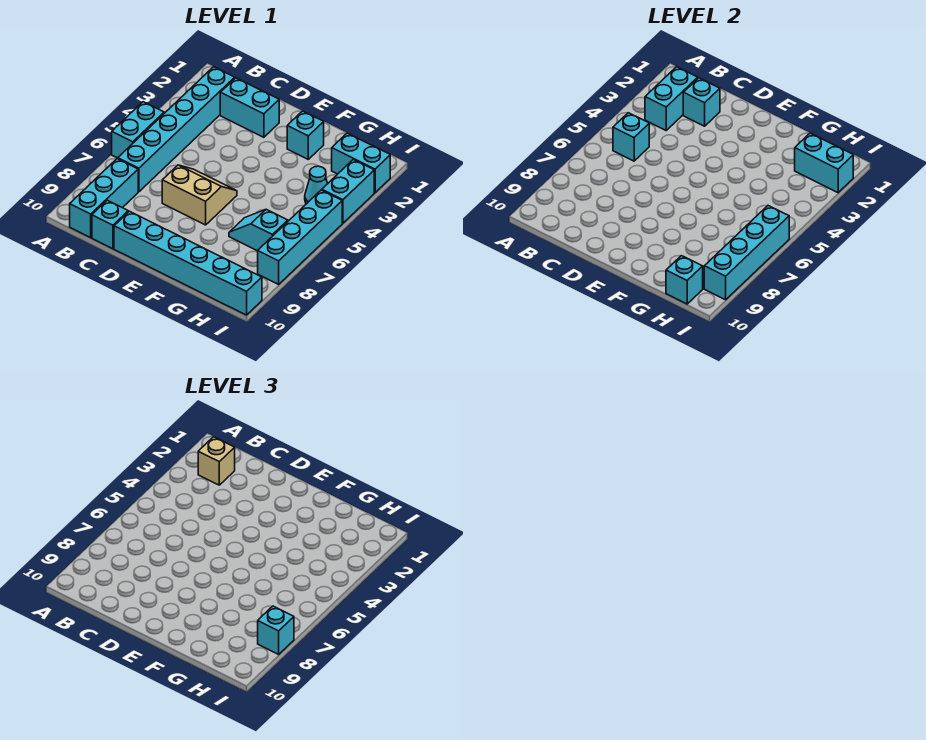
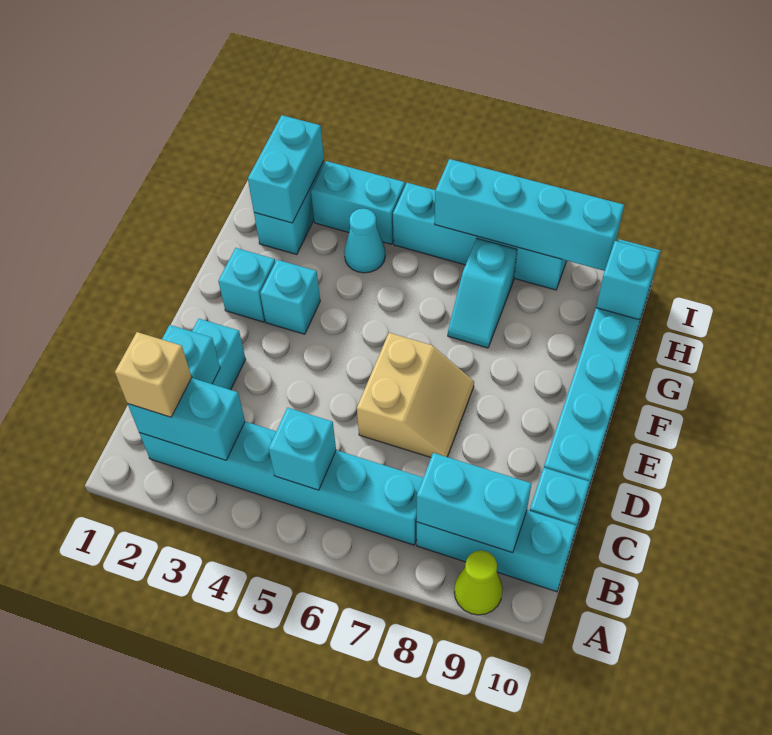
cyan 1x2 brick [112,102,164,158] -> cyan 1x2 brick moved to [417,453,532,553]
none -> lime 1x1 cone [454,550,503,615]
tan 2x2 slope [162,165,237,225] -> tan 2x2 slope turned to [357,333,474,457]
cyan 1x1 brick [258,606,294,654] -> cyan 1x1 brick moved to [260,260,320,334]

